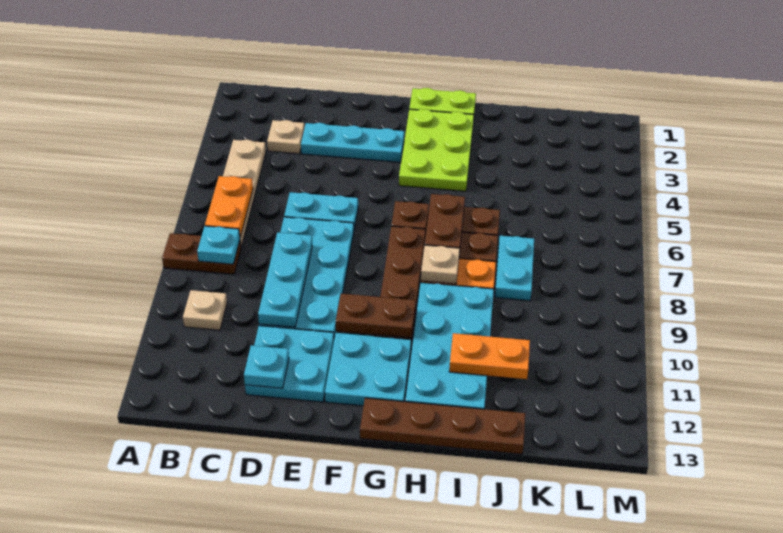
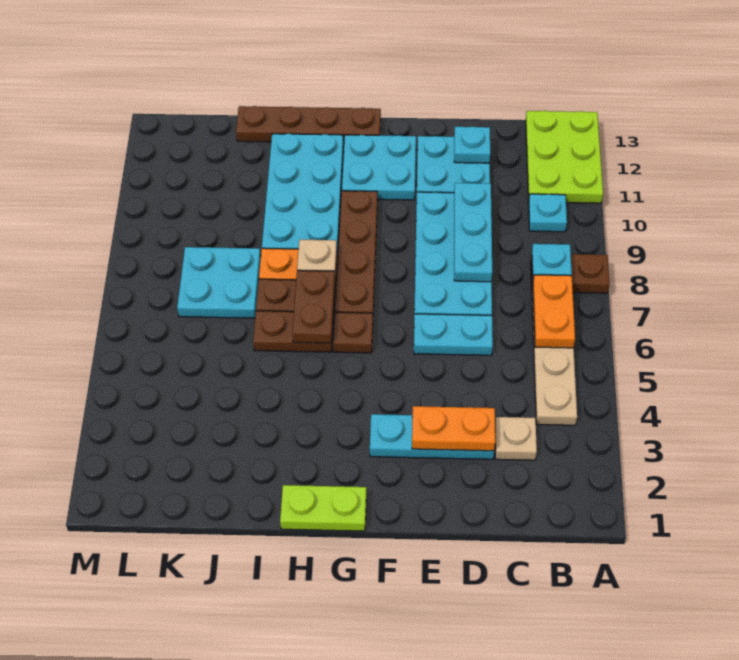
tan 1x1 plate [183,290,227,330] -> cyan 1x1 plate [528,194,567,232]
brown 1x2 plate [336,294,415,338] -> none
lime 2x3 plate [399,109,474,191] -> lime 2x3 plate moved to [526,111,603,203]
orange 1x2 plate [449,333,530,379] -> orange 1x2 plate moved to [412,406,495,451]
cyan 1x2 plate [495,236,534,301] -> cyan 2x2 plate [177,247,261,318]

